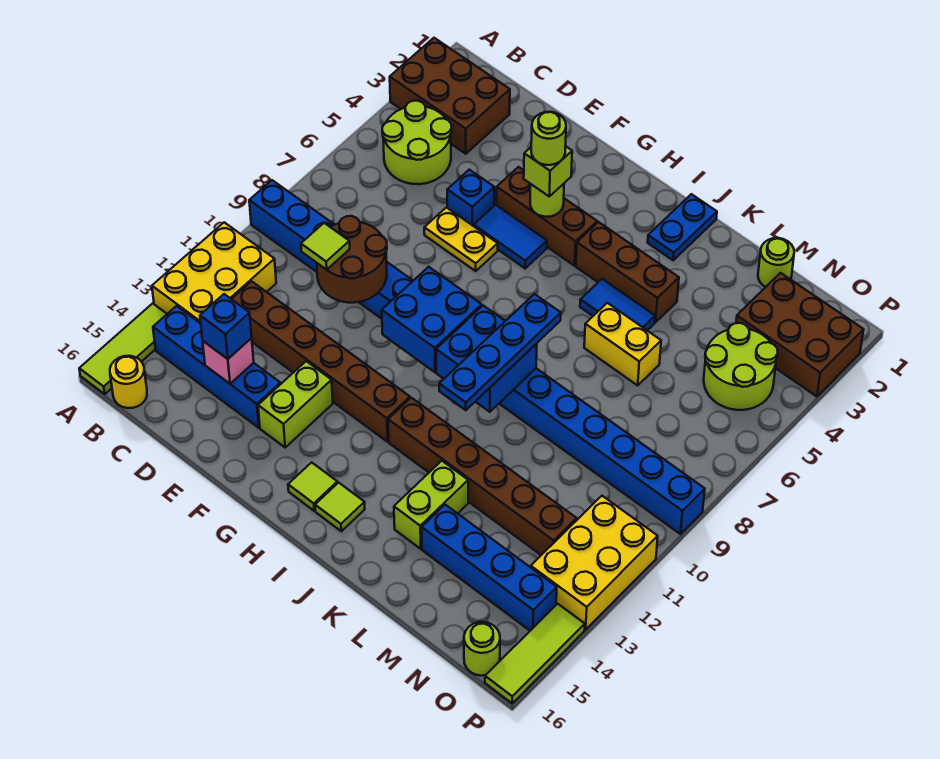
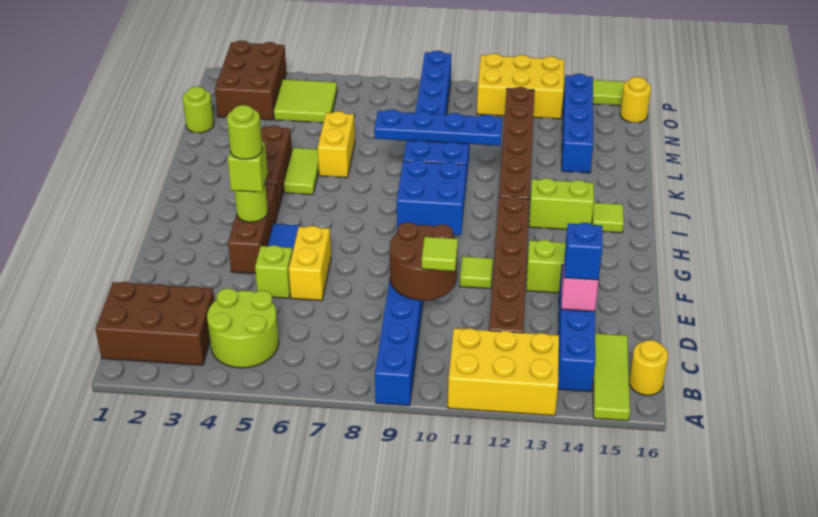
brown 2x3 brick [390,38,510,154] -> brown 2x3 brick turned to [96,282,214,365]
lime 1x3 tile [79,303,167,394] -> lime 1x3 tile turned to [593,333,630,421]
blue 1x1 brick [447,170,494,226] -> lime 1x1 brick [255,245,292,298]
yellow 1x2 plate [424,207,498,271] -> yellow 1x2 brick [289,226,331,301]
lime 1x1 tile [288,462,337,511] -> lime 1x1 tile moved to [460,256,493,289]
blue 1x2 plate [648,194,717,260] -> none
blue 1x2 tile [580,279,655,330] -> lime 1x2 tile [284,148,319,195]
lime 1x2 brick [394,461,468,549] -> lime 1x2 brick moved to [529,178,594,229]
lime 2x2 round brick [704,323,778,410] -> lime 2x2 tile [274,79,337,123]
lime 1x1 round brick [464,622,500,676] -> yellow 1x1 round brick [620,77,651,123]

